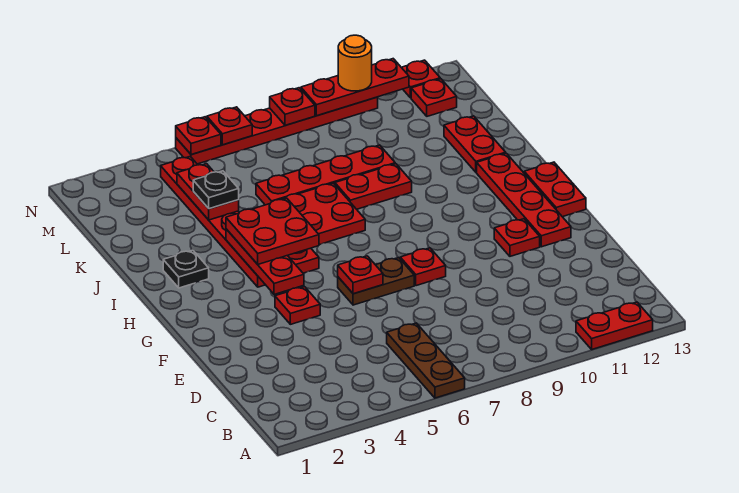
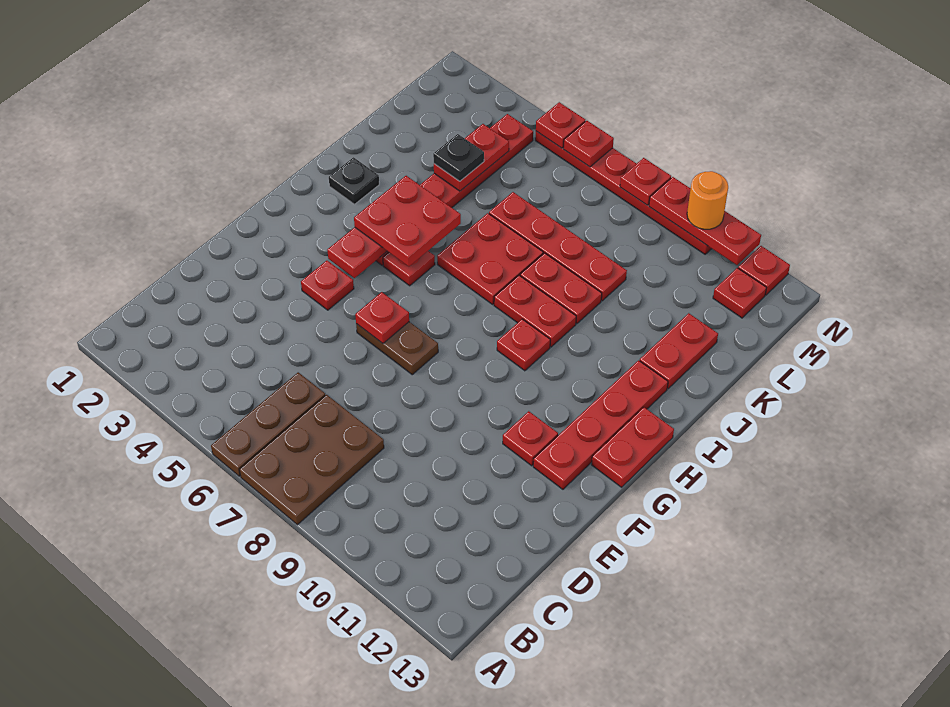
none -> brown 2x3 plate [239,395,384,525]
red 1x2 plate [576,302,653,349] -> red 1x2 plate moved to [494,275,576,347]
red 1x1 plate [400,248,446,286] -> red 1x1 plate moved to [497,319,550,371]

